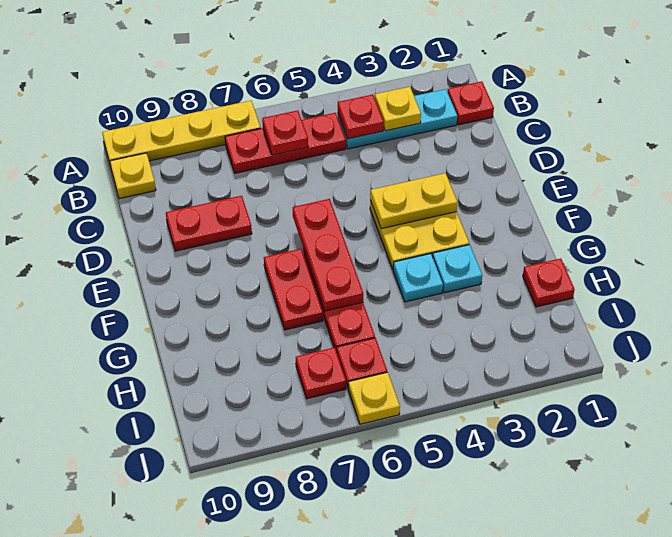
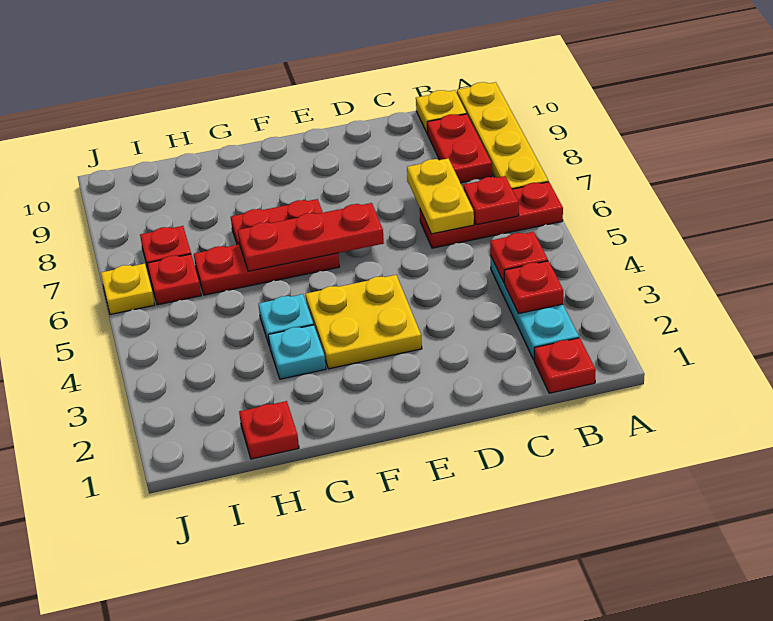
yellow 1x1 plate [375,87,421,131] -> red 1x1 plate [504,261,563,314]
red 1x3 plate [225,113,346,173] -> red 1x3 plate turned to [420,182,563,248]
red 1x2 plate [166,196,252,251] -> red 1x2 plate moved to [427,114,492,183]
yellow 1x2 plate [370,173,458,229] -> yellow 1x2 plate moved to [407,159,474,234]

